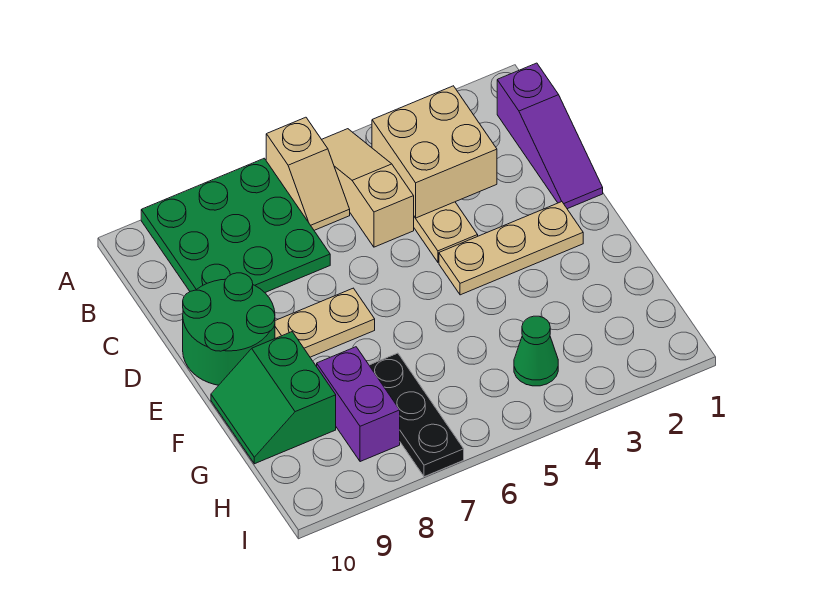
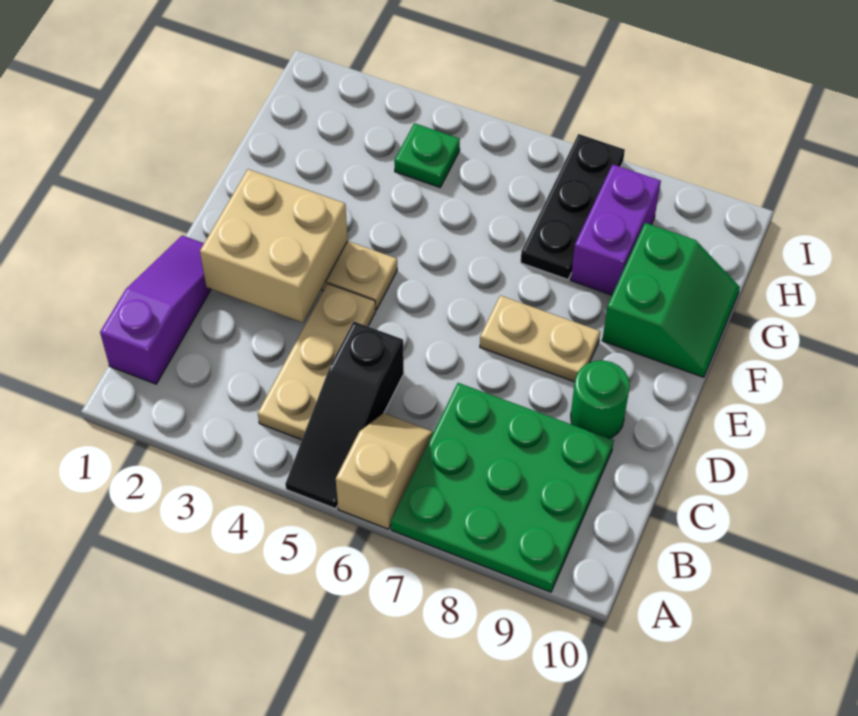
tan 1x3 slope [322,129,414,247] -> black 1x3 slope [285,322,404,509]
tan 2x2 brick [372,86,497,218] -> tan 2x2 brick moved to [200,169,348,323]
green 2x2 round brick [183,273,275,385] -> green 1x1 round brick [571,360,630,439]
green 1x1 cone [514,316,558,386] -> green 1x1 plate [394,123,460,187]

